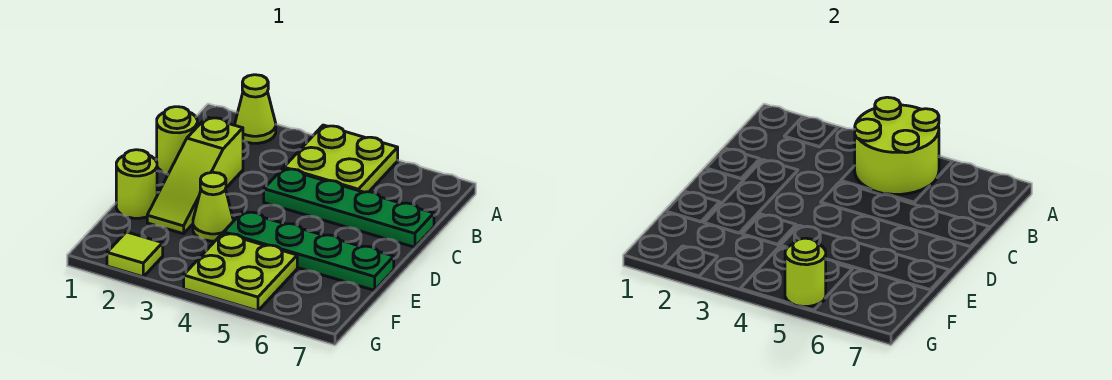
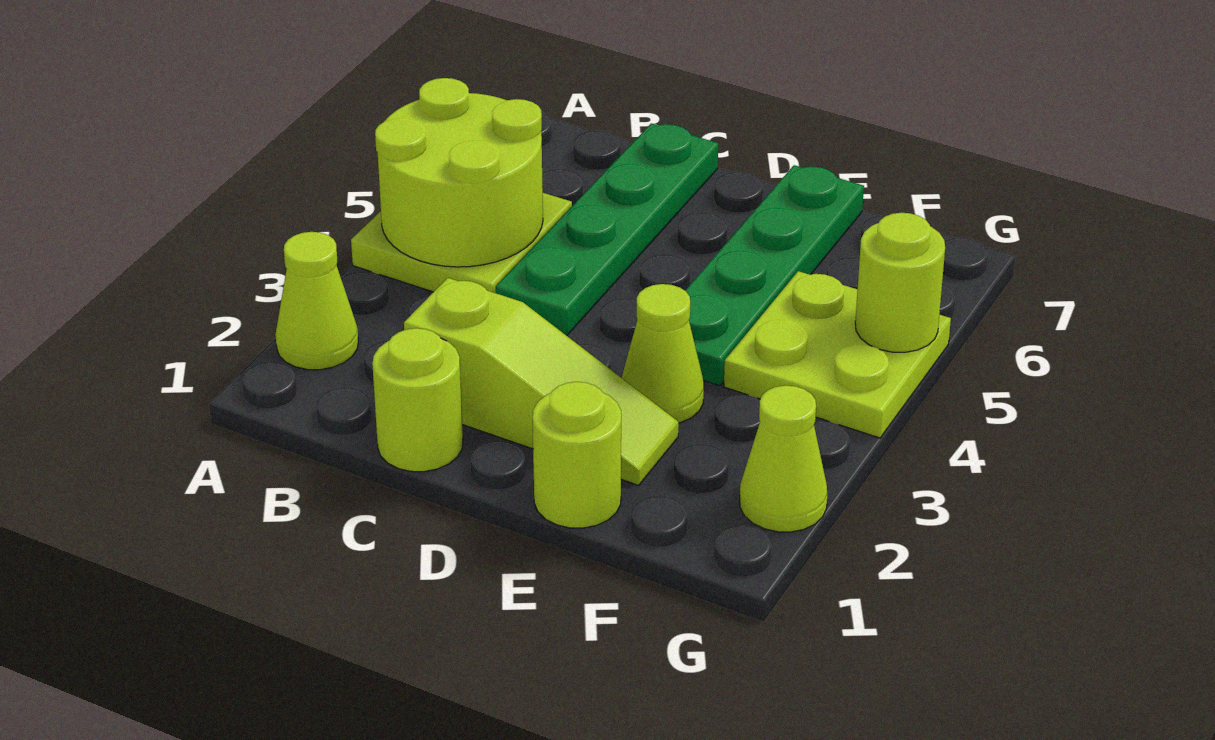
lime 1x1 tile [107,232,163,277] -> lime 1x1 cone [740,385,827,532]

